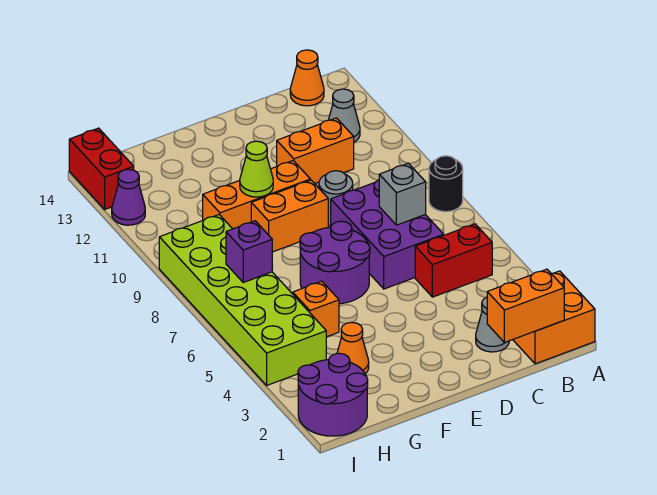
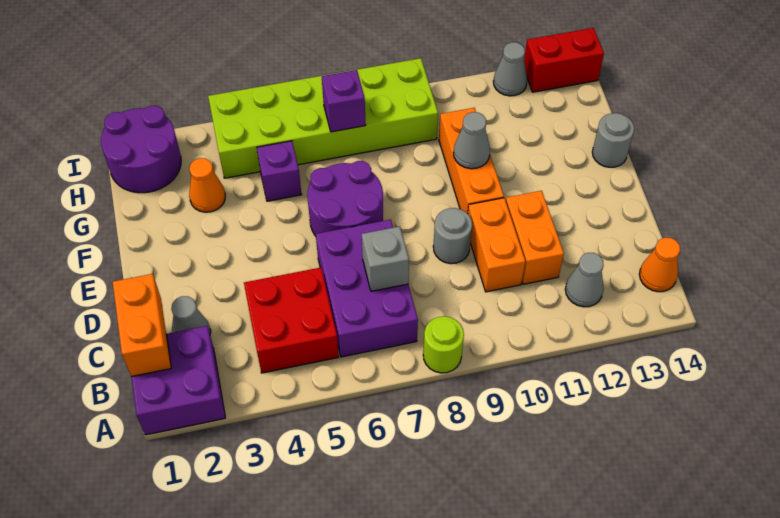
orange 2x2 brick [513,271,595,364] -> purple 2x2 brick [131,326,225,435]
black 1x1 round brick [429,156,463,212] -> lime 1x1 round brick [423,316,464,373]
red 1x2 brick [415,224,492,297] -> red 2x2 brick [244,268,339,373]
purple 2x3 brick [331,180,444,289] -> purple 2x3 brick turned to [316,220,418,357]
orange 1x2 brick [251,180,328,252] -> orange 1x2 brick moved to [468,198,525,292]
lime 1x1 cone [240,141,273,197] -> grey 1x1 cone [454,112,490,169]
none -> grey 1x1 round brick [592,113,634,167]
orange 1x1 brick [293,281,339,337] -> purple 1x1 brick [257,141,302,201]
purple 1x1 cone [112,169,145,225] -> grey 1x1 cone [493,42,527,96]

